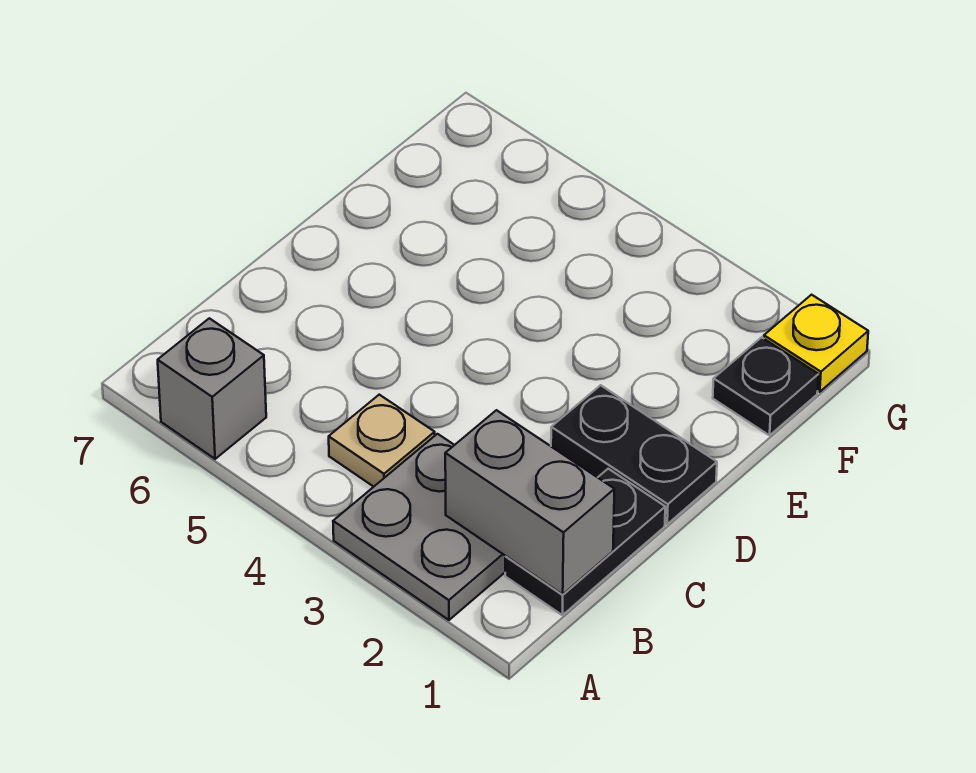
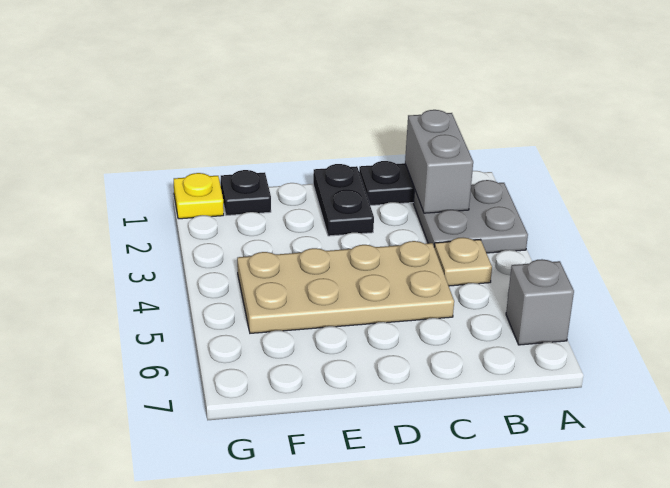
none -> tan 2x4 plate [237,241,454,333]

